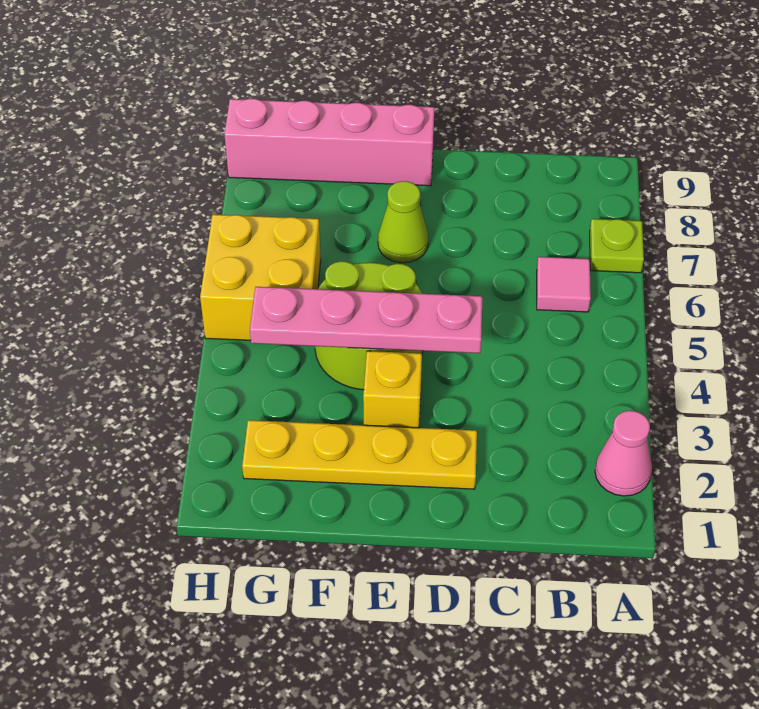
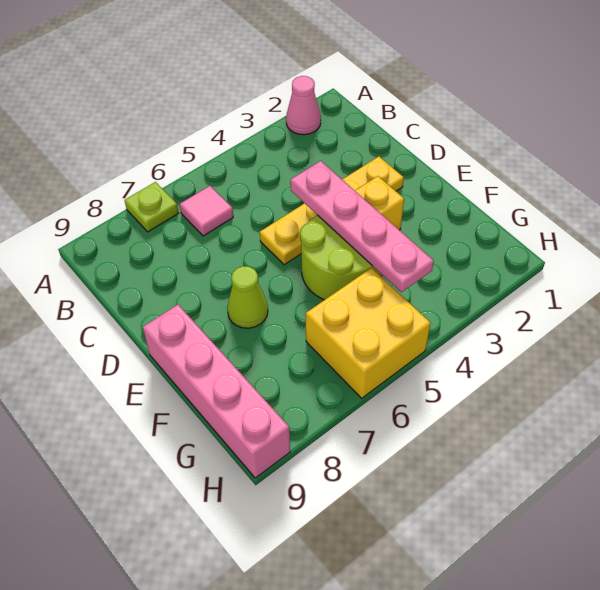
yellow 1x4 plate [242,420,477,489] -> yellow 1x4 plate turned to [260,156,404,265]

